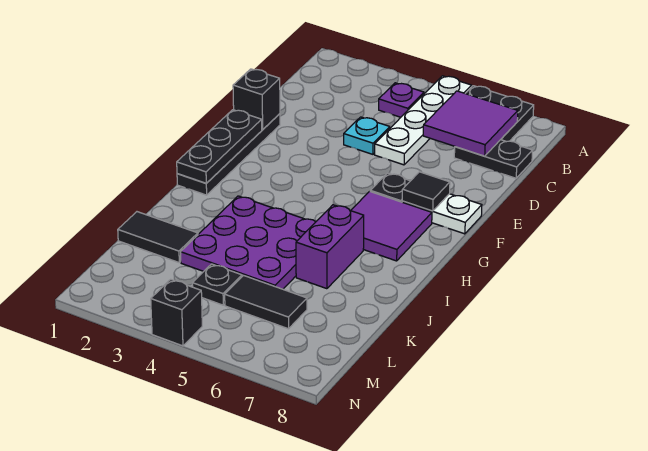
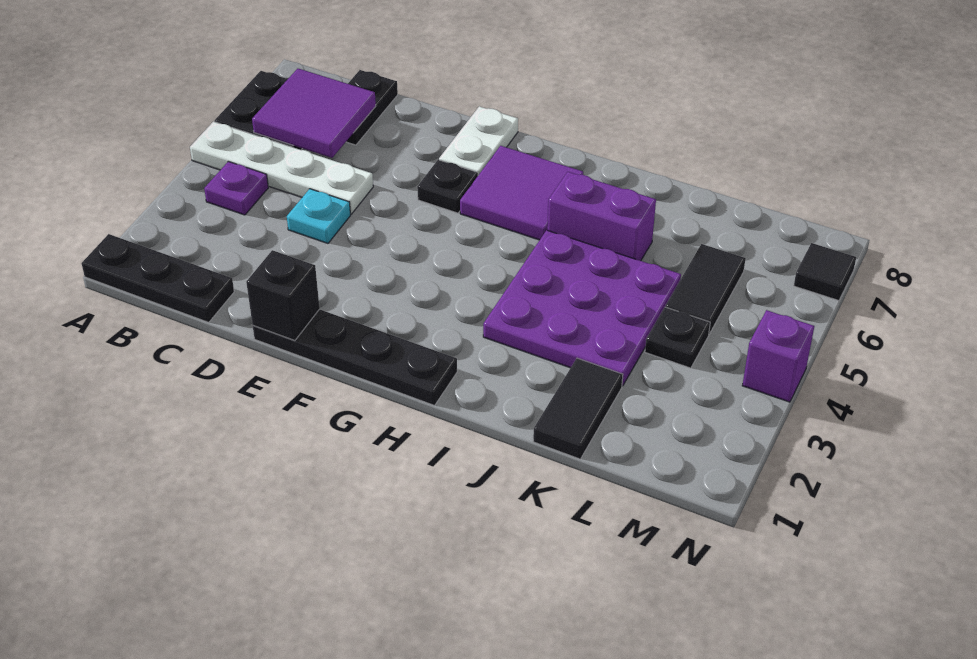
black 1x3 plate [177,110,262,183] -> black 1x3 plate moved to [81,234,234,322]
black 1x1 tile [402,172,450,211] -> black 1x1 tile moved to [794,243,856,301]
black 1x1 brick [151,279,202,346] -> purple 1x1 brick [742,310,814,402]

